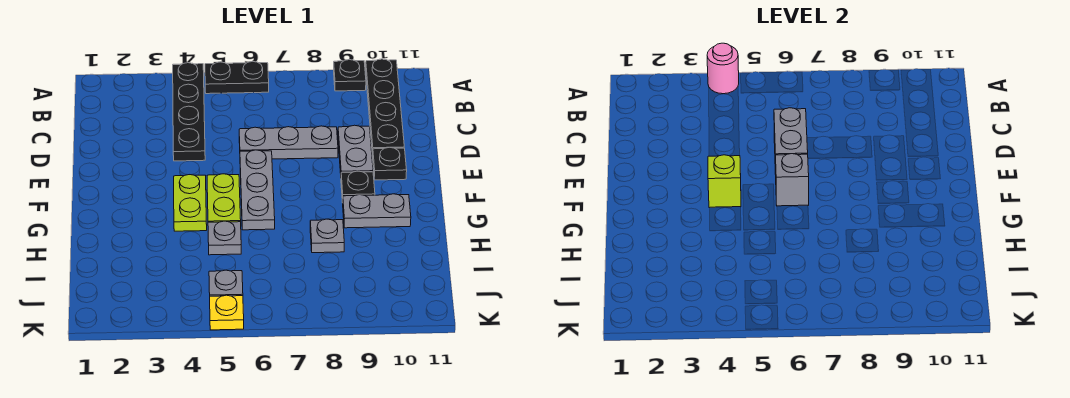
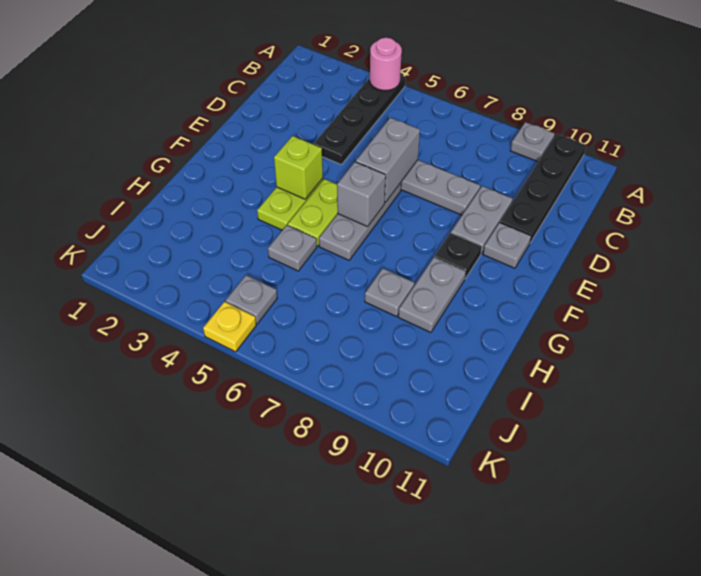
black 1x2 plate [205,61,269,94] -> none
black 1x1 plate [334,60,366,91] -> grey 1x1 plate [510,122,555,162]
black 1x1 plate [373,147,407,180] -> grey 1x1 plate [483,223,531,268]
grey 1x2 plate [343,194,411,228] -> grey 1x2 plate turned to [398,258,466,332]

